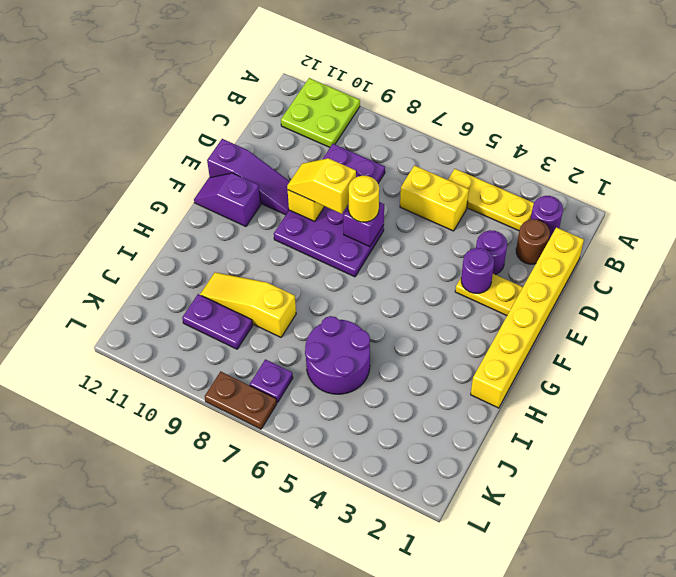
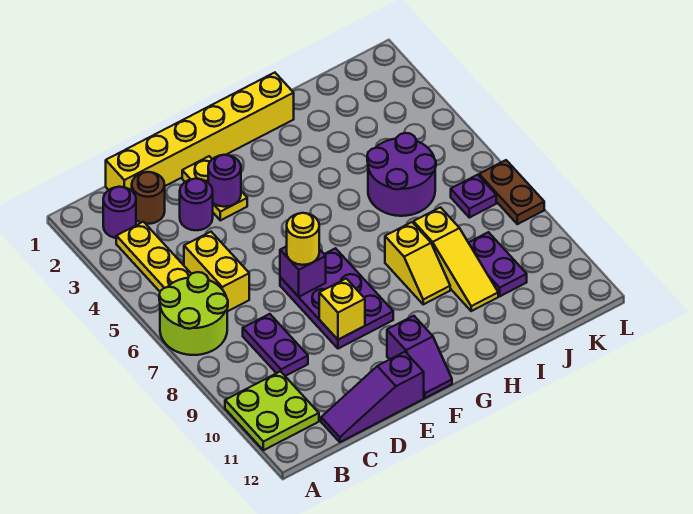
none -> lime 2x2 round brick [159,272,228,355]
yellow 1x2 slope [287,158,356,214] -> yellow 1x2 slope moved to [385,222,450,304]
purple 1x3 slope [207,139,290,215] -> purple 1x3 slope turned to [321,352,424,442]

